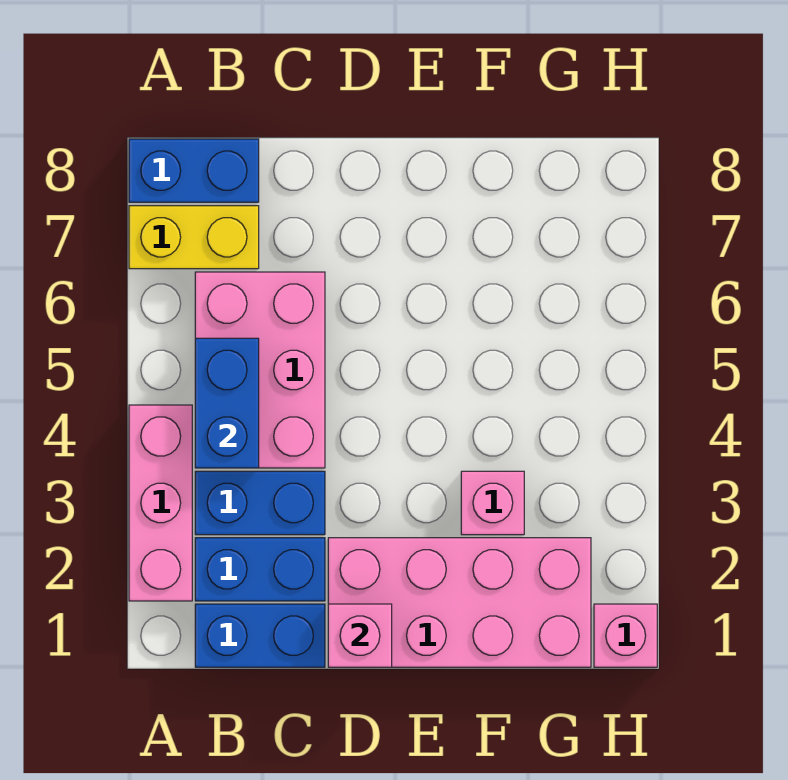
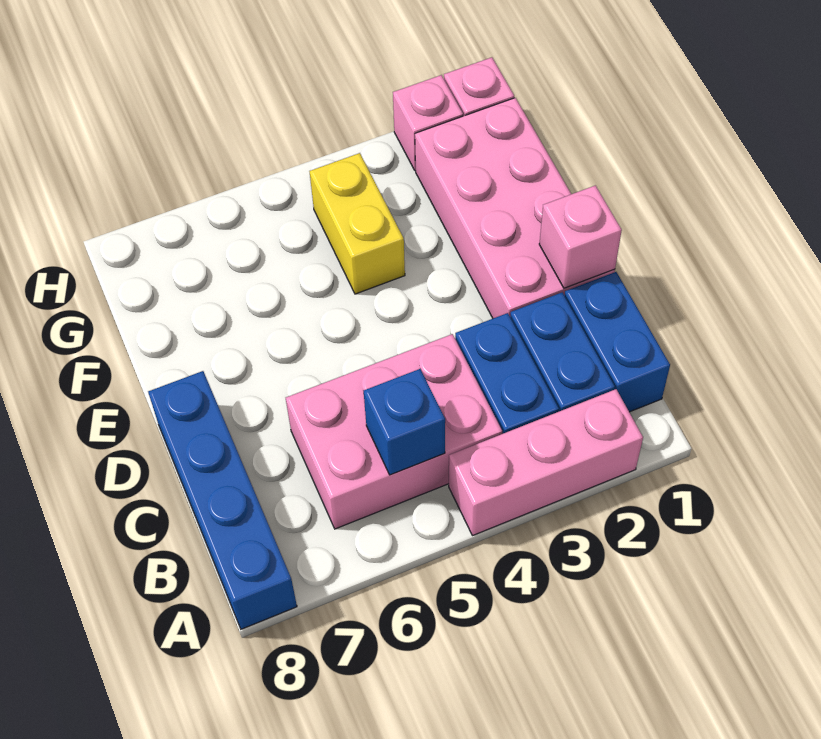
yellow 1x2 brick [129,206,259,269] -> yellow 1x2 brick moved to [310,153,405,294]
blue 1x2 brick [129,139,259,202] -> blue 1x4 brick [148,371,297,629]
blue 1x2 brick [195,338,259,468] -> blue 1x1 brick [364,369,445,475]
pink 1x1 brick [461,471,524,535] -> pink 1x1 brick moved to [393,75,463,171]

